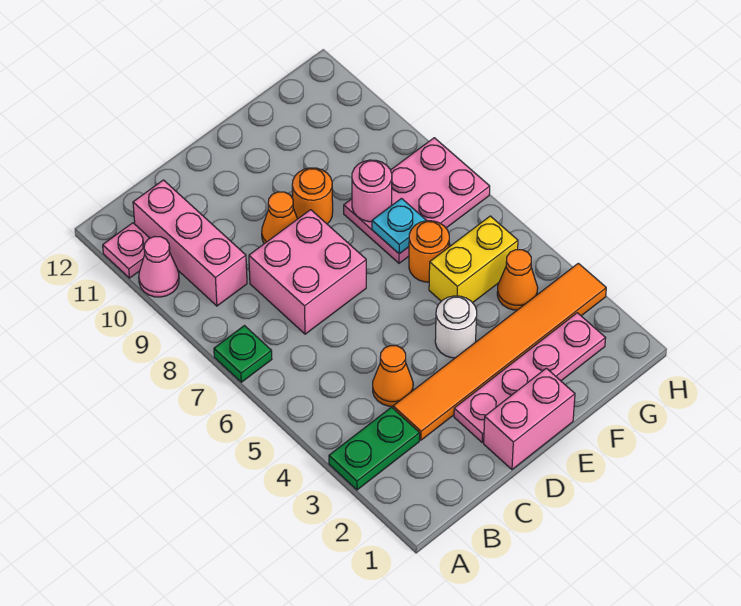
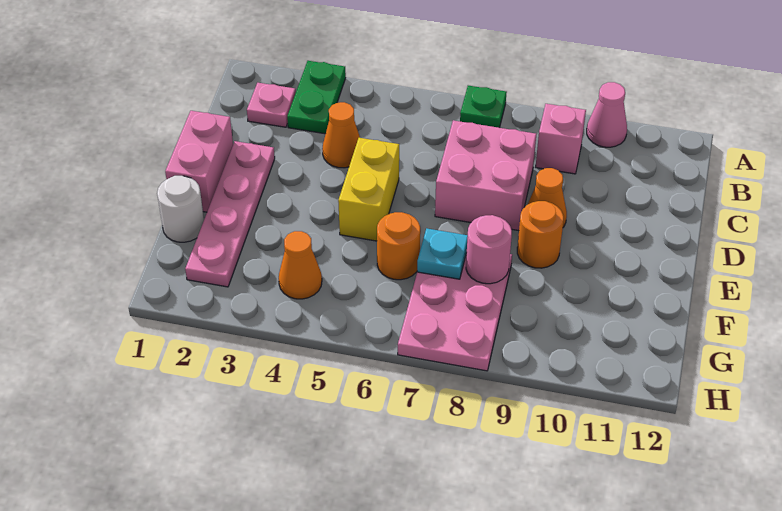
pink 1x1 plate [103,223,150,278] -> pink 1x1 plate moved to [247,83,296,127]
pink 1x3 brick [133,180,247,306] -> pink 1x1 brick [536,104,586,174]
orange 1x6 tile [393,263,606,440] -> none
white 1x1 round brick [435,296,477,358] -> white 1x1 round brick moved to [157,176,204,242]
yellow 1x2 brick [429,216,518,303] -> yellow 1x2 brick moved to [338,138,399,241]

